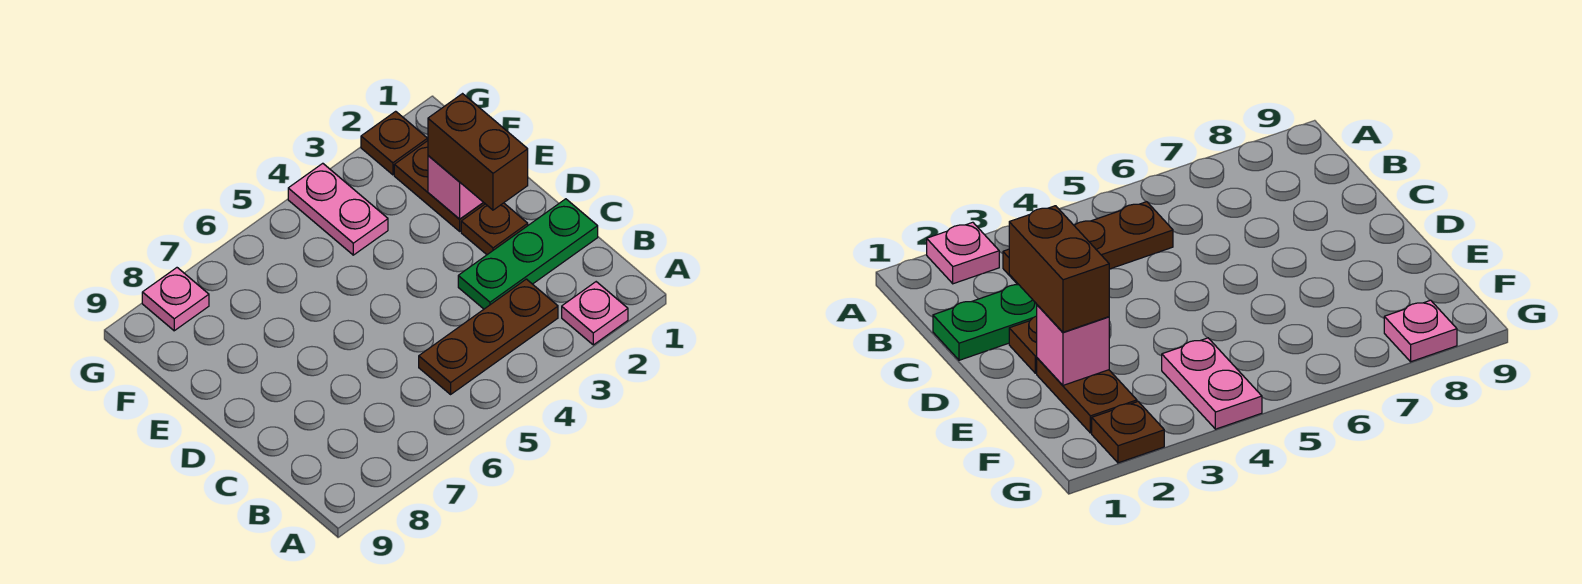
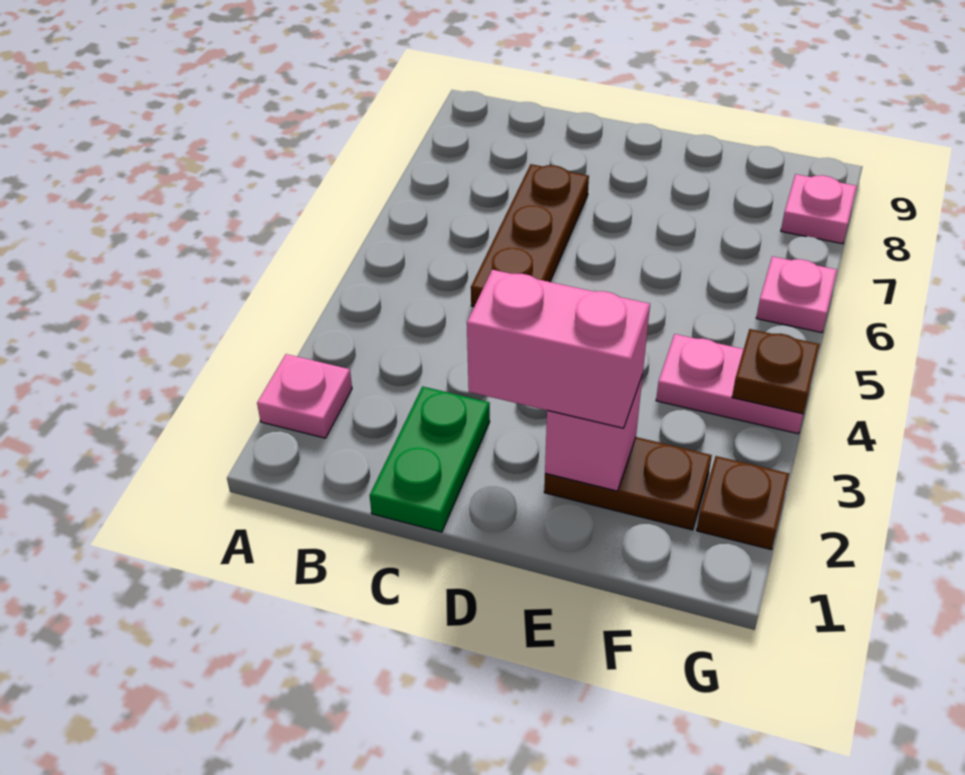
brown 1x3 plate [419,279,558,394] -> brown 1x3 plate moved to [471,164,589,307]
green 1x3 plate [458,199,598,309] -> green 1x2 plate [369,386,490,532]
brown 1x1 plate [461,203,528,255] -> brown 1x1 plate moved to [732,329,820,414]
brown 1x2 brick [428,94,528,210] -> pink 1x2 brick [467,270,650,428]
none -> pink 1x1 plate [756,256,837,333]

